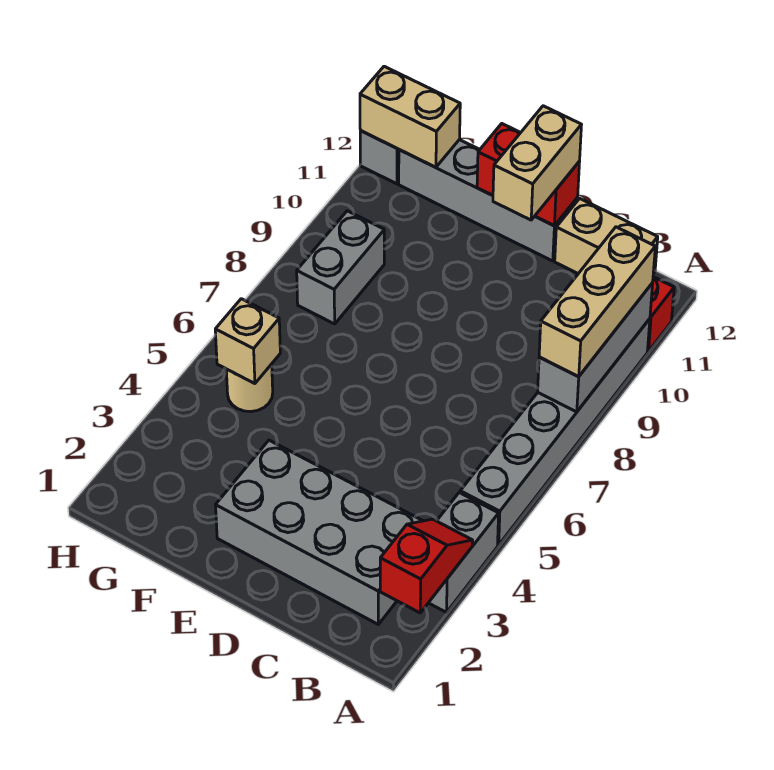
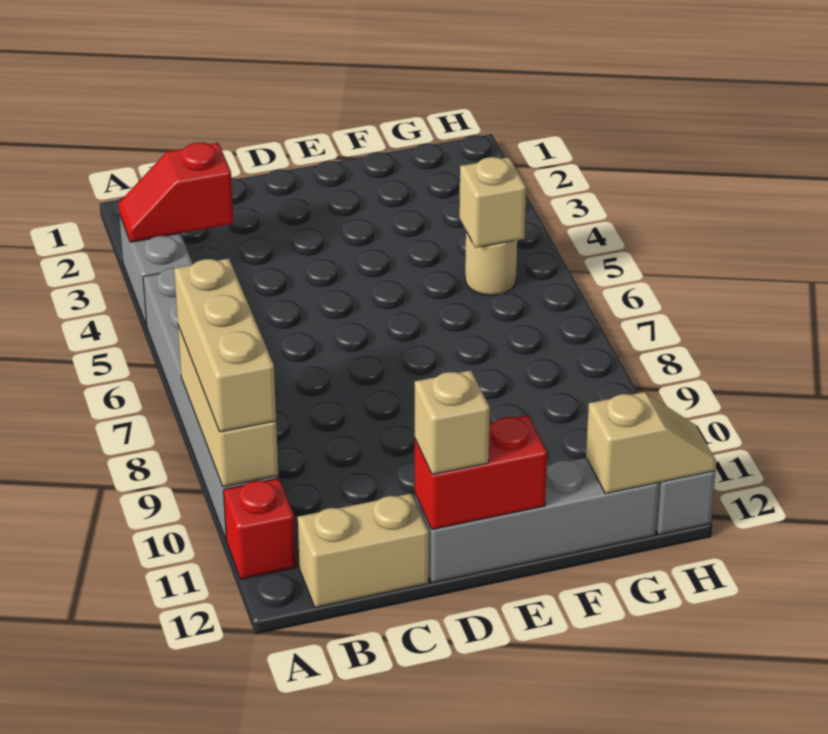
red 1x2 slope [380,519,473,613] -> red 1x2 slope turned to [118,143,234,242]
grey 1x3 brick [538,283,653,412] -> tan 1x3 brick [178,326,278,487]
grey 2x4 brick [216,440,422,624] -> none
tan 1x2 brick [493,106,581,220] -> tan 1x1 brick [415,370,490,475]
grey 1x2 brick [297,211,384,324] -> none
tan 1x2 brick [360,66,460,167] -> tan 1x2 slope [586,392,716,494]

